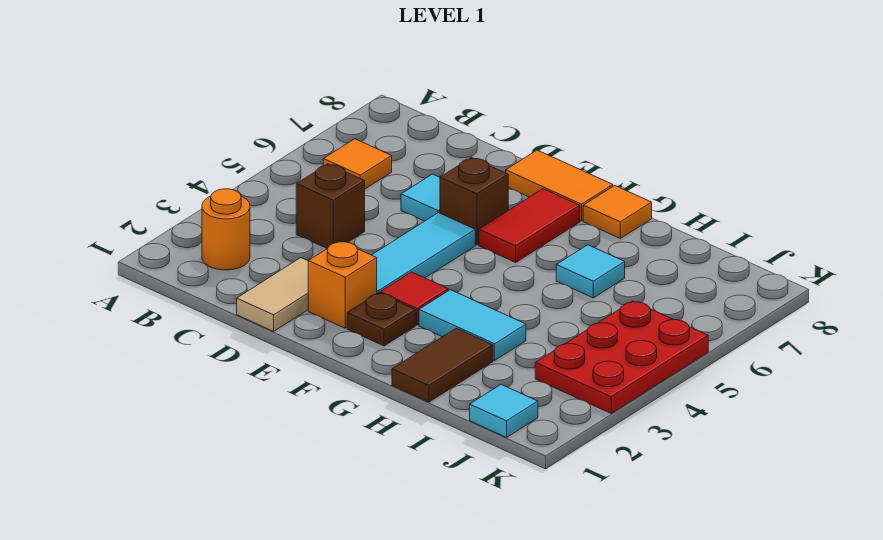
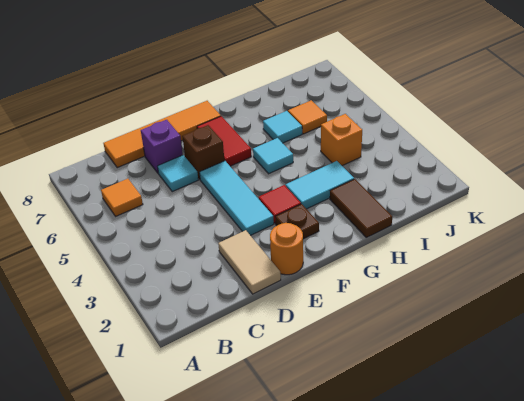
orange 1x1 round brick [202,189,250,270] -> orange 1x1 round brick moved to [270,223,303,275]
brown 1x1 brick [296,164,365,249] -> none
none -> purple 1x1 brick [141,120,183,174]
orange 1x1 brick [308,241,377,328] -> orange 1x1 brick moved to [321,114,362,166]
orange 1x2 tile [506,150,613,221] -> orange 1x4 tile [104,101,221,168]
orange 1x1 tile [583,185,652,238] -> orange 1x1 tile moved to [288,100,327,134]
cyan 1x1 tile [470,385,538,437] -> cyan 1x1 tile moved to [253,138,293,174]
red 2x3 plate [535,301,708,413] -> none

